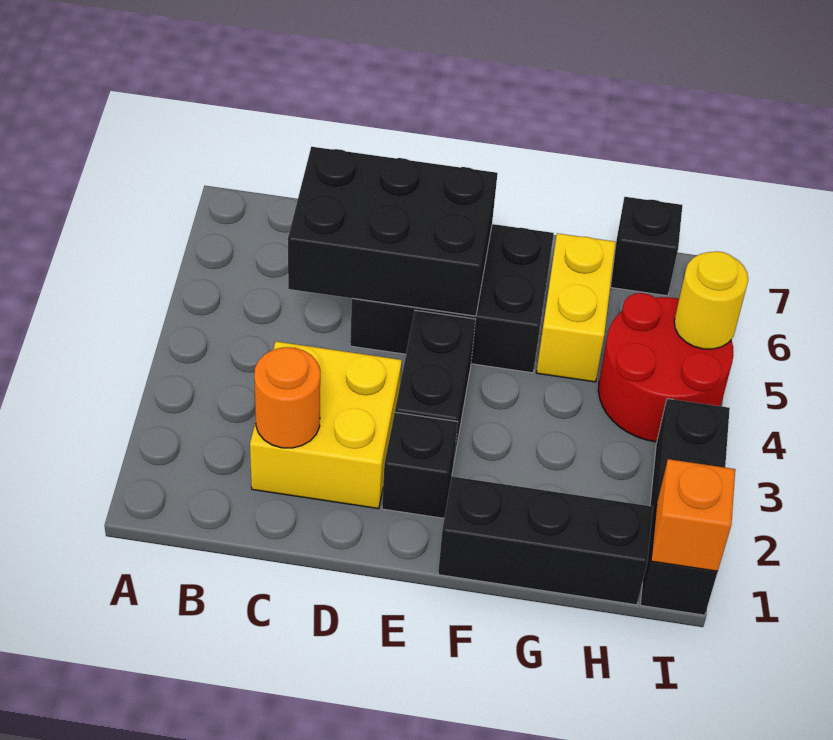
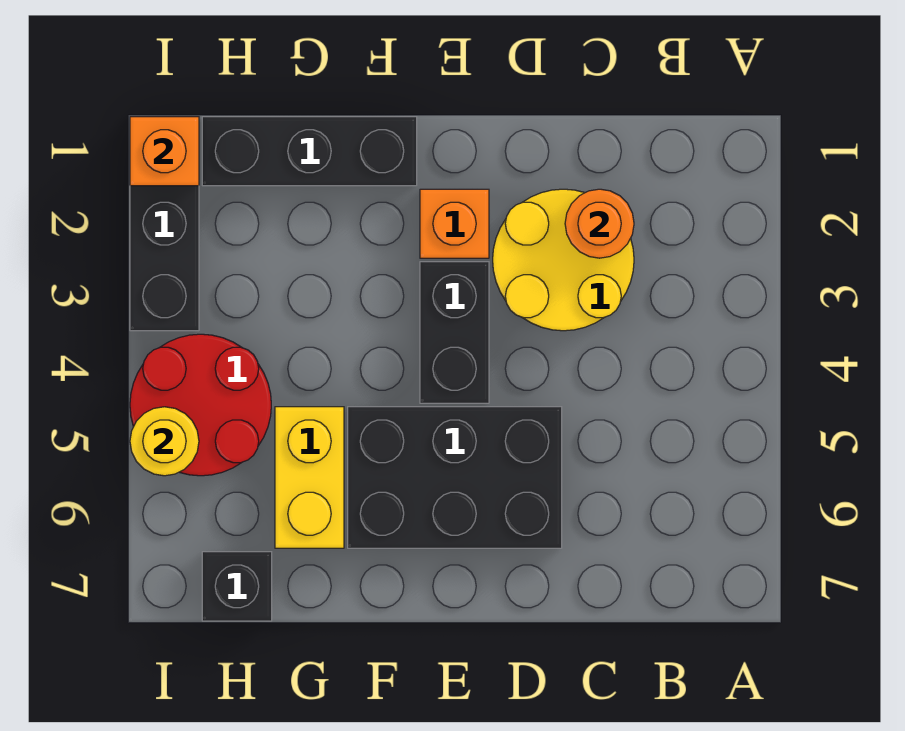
yellow 2x2 brick [250,342,402,509] -> yellow 2x2 round brick [493,189,634,331]
black 2x3 brick [288,147,497,316] -> none
black 1x1 brick [382,412,458,518] -> orange 1x1 brick [420,189,489,258]

